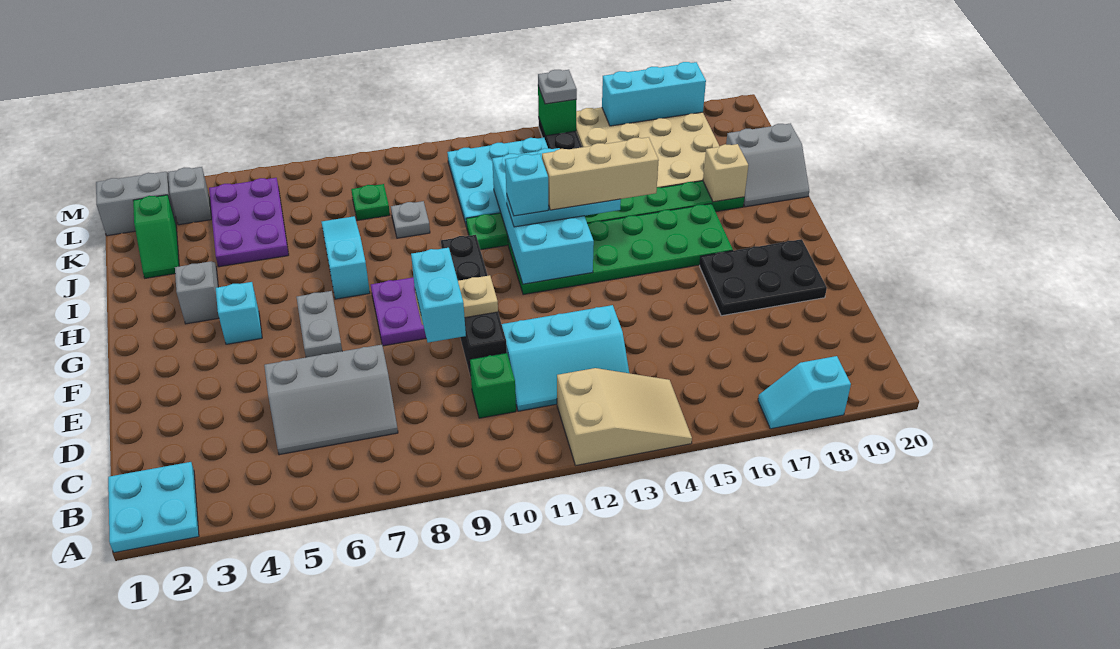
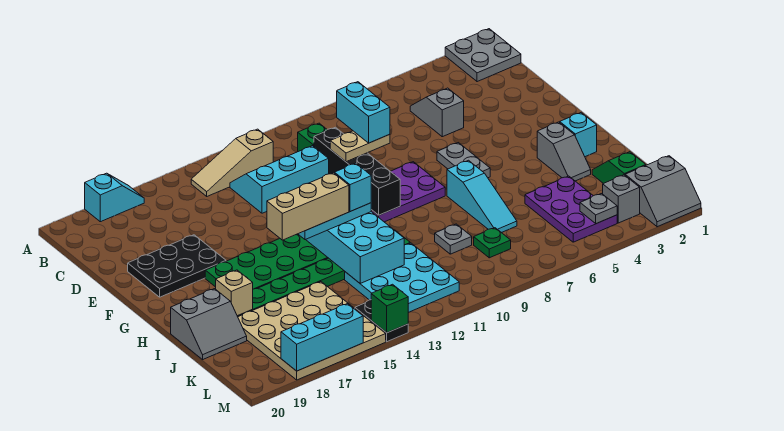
cyan 2x2 plate [108,462,199,553] -> grey 2x2 plate [445,29,521,82]
tan 2x3 slope [557,368,692,465] -> tan 1x3 slope [191,129,273,196]
grey 2x3 slope [264,345,398,455] -> grey 1x2 slope [410,88,464,137]
cyan 1x1 brick [216,282,262,344] -> cyan 1x1 brick moved to [560,113,597,157]
grey 2x2 slope [726,123,809,207] -> grey 2x2 slope turned to [171,289,247,359]
grey 1x1 plate [538,70,577,104] -> grey 1x1 plate moved to [580,194,617,224]

